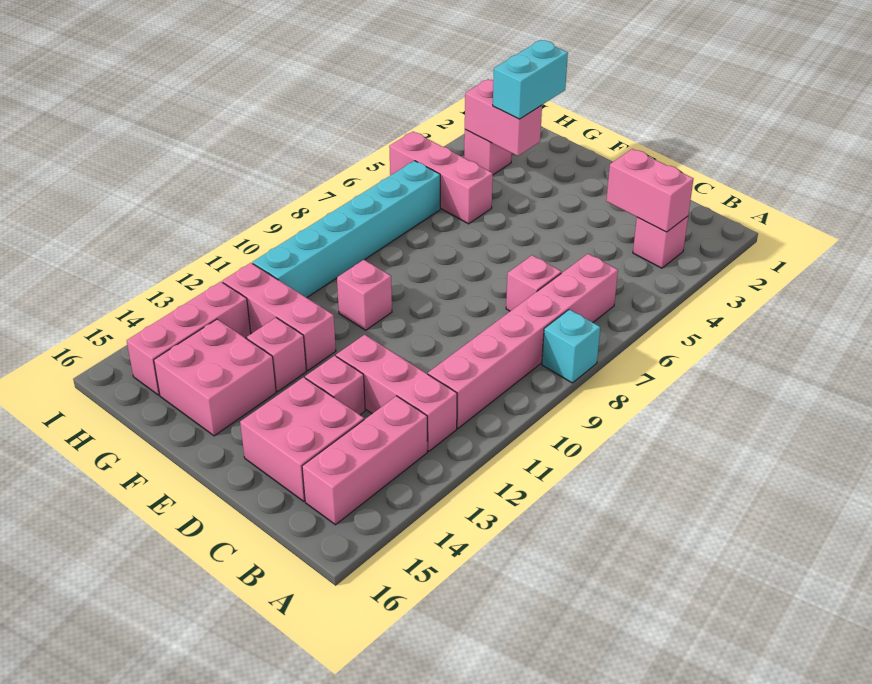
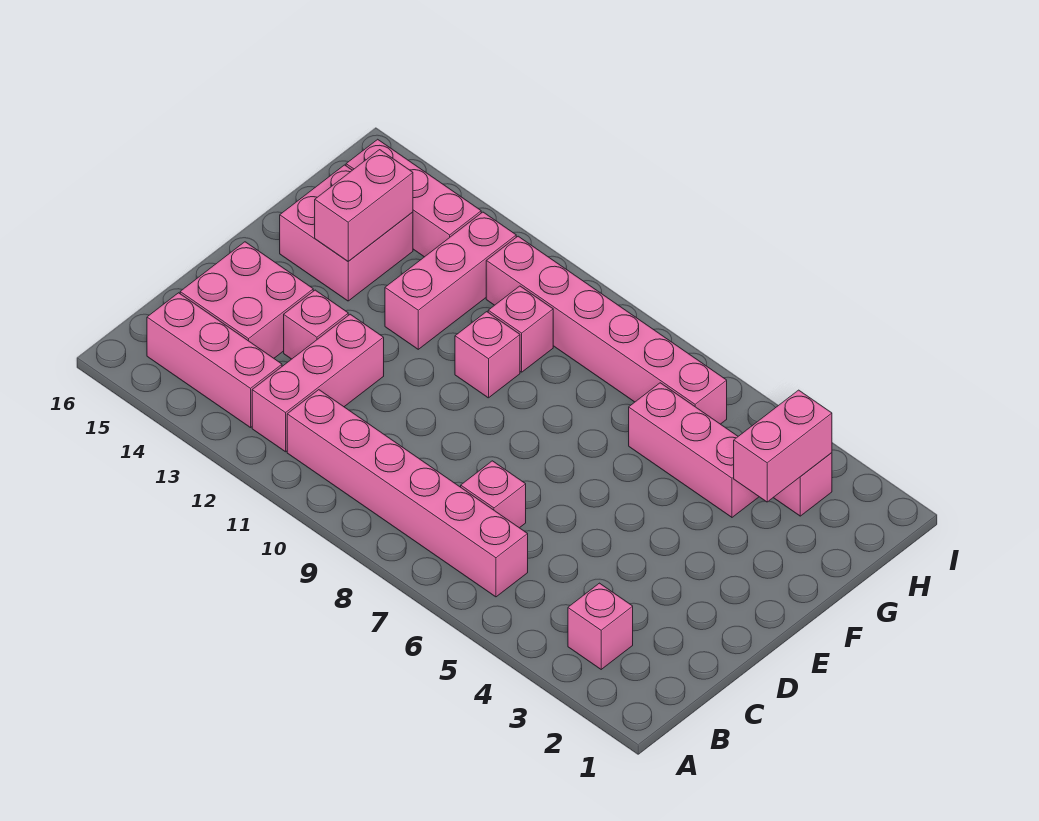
cyan 1x1 brick [542,309,600,383] -> none
pink 1x2 brick [606,149,693,232] -> pink 1x2 brick moved to [315,150,413,261]
pink 1x1 brick [247,318,306,392] -> pink 1x1 brick moved to [488,286,553,372]
cyan 1x2 brick [493,40,568,119] -> none
pink 1x3 brick [389,132,493,224] -> pink 1x3 brick turned to [629,383,759,517]
cyan 1x6 brick [252,161,440,298] -> pink 1x6 brick [486,236,727,424]

